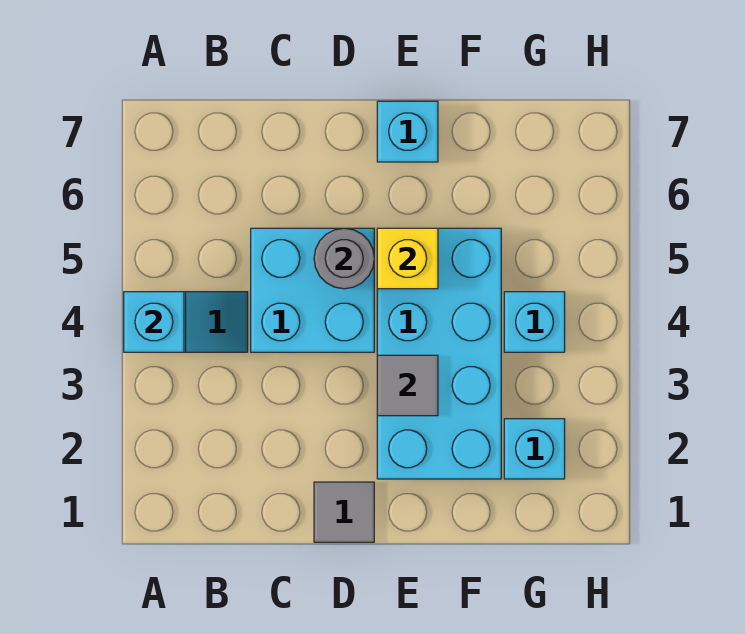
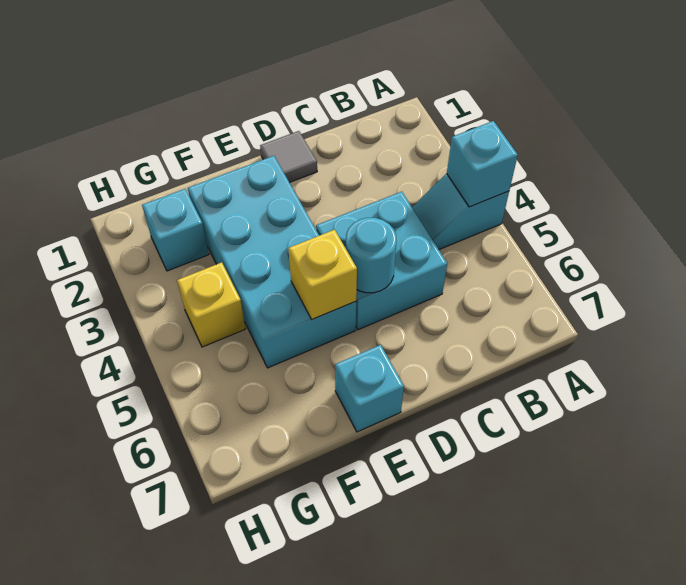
grey 1x1 round brick [314,228,374,289] -> cyan 1x1 round brick [346,218,396,293]
grey 1x1 tile [377,355,438,416] -> none
cyan 1x1 brick [504,292,565,352] -> yellow 1x1 brick [177,262,246,347]

